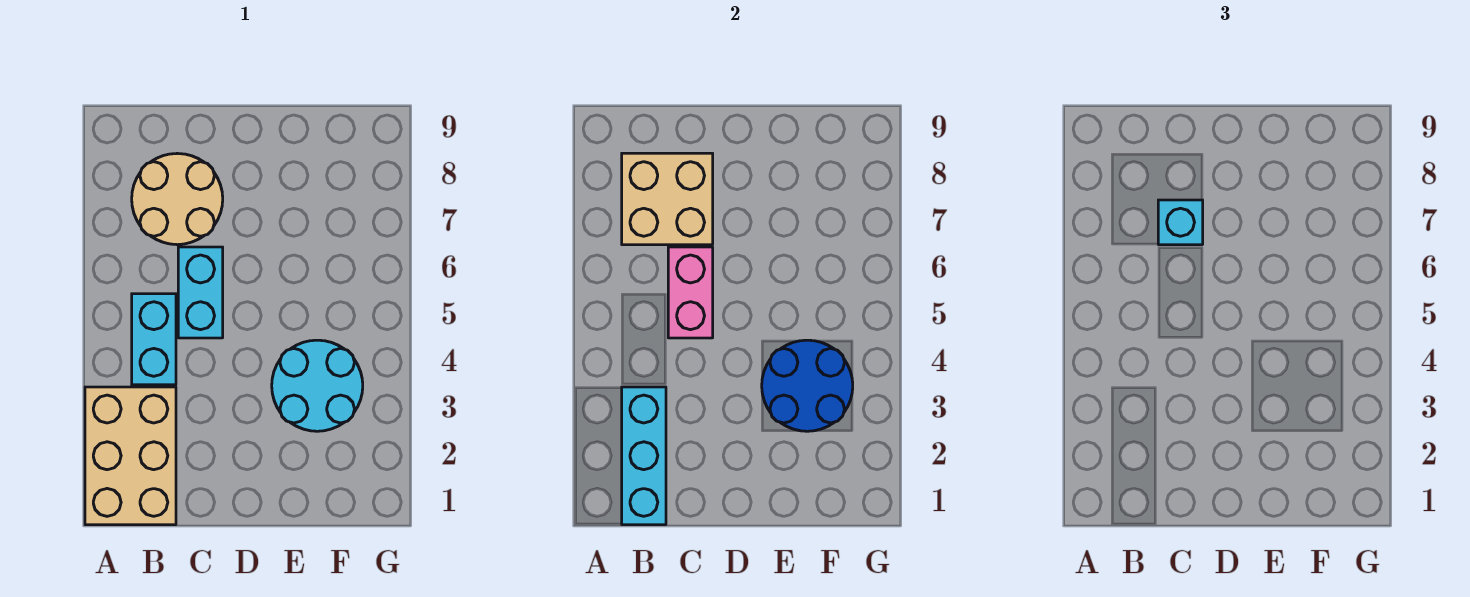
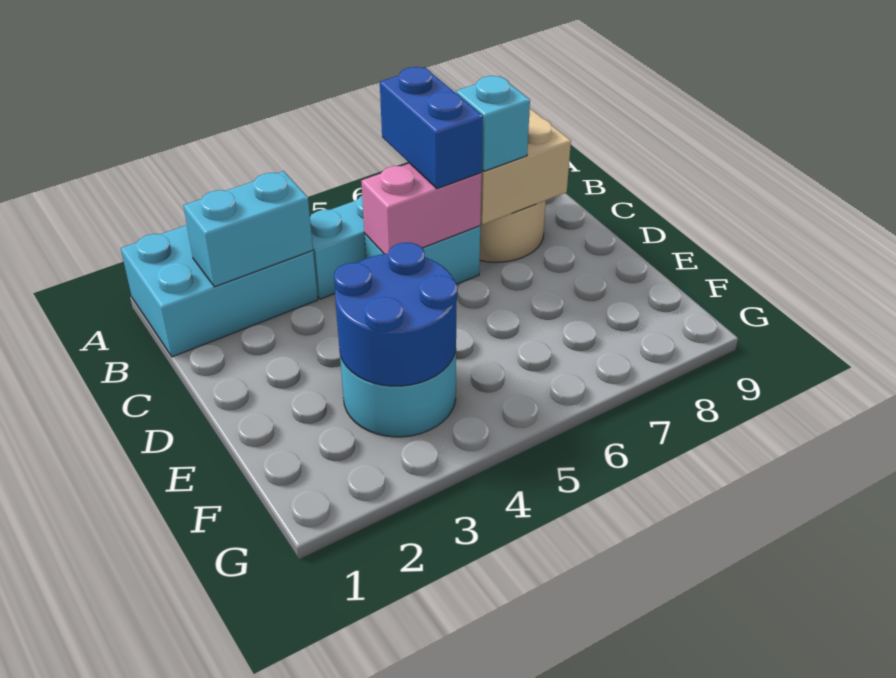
tan 2x3 brick [85,387,176,525] -> cyan 2x3 brick [121,225,318,357]
cyan 1x3 brick [622,387,666,525] -> cyan 1x2 brick [183,171,313,287]
none -> blue 1x2 brick [380,67,483,189]

